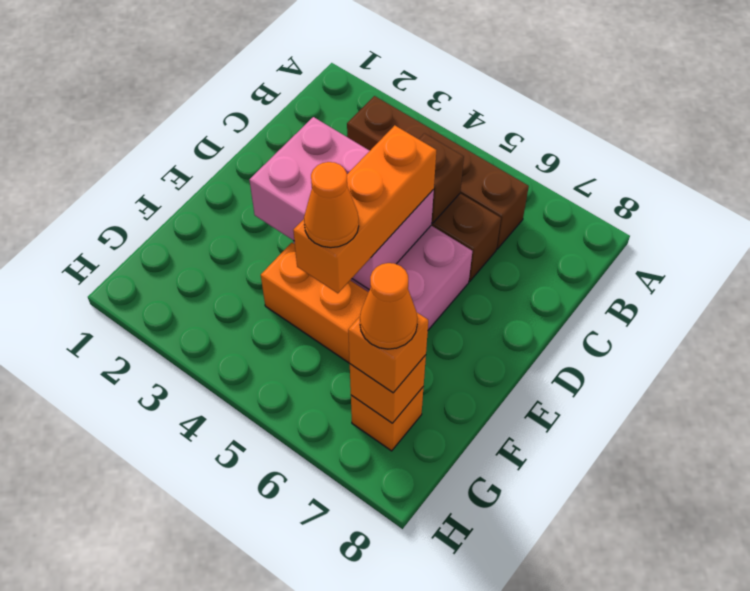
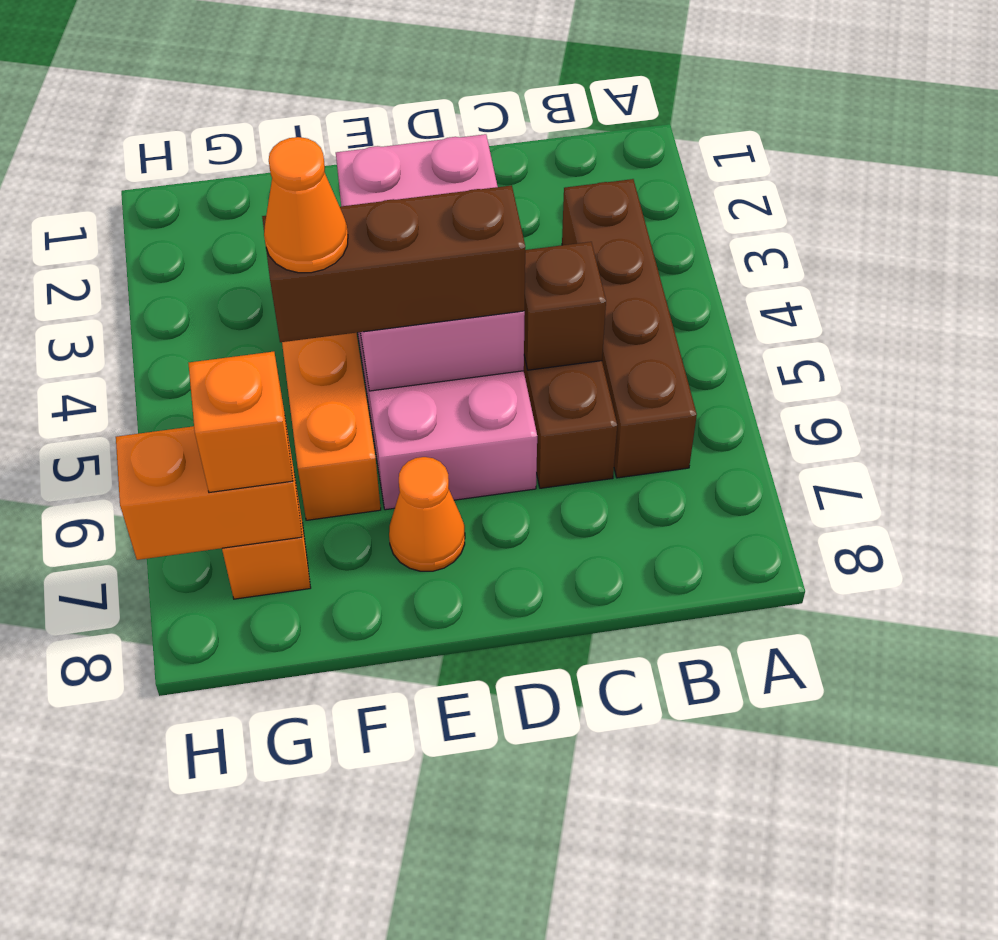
orange 1x3 brick [293,125,436,293] -> brown 1x3 brick [262,185,525,342]
orange 1x1 brick [350,355,426,423] -> orange 1x2 brick [116,420,302,560]
orange 1x1 cone [360,263,418,349] -> orange 1x1 cone moved to [389,457,465,571]

